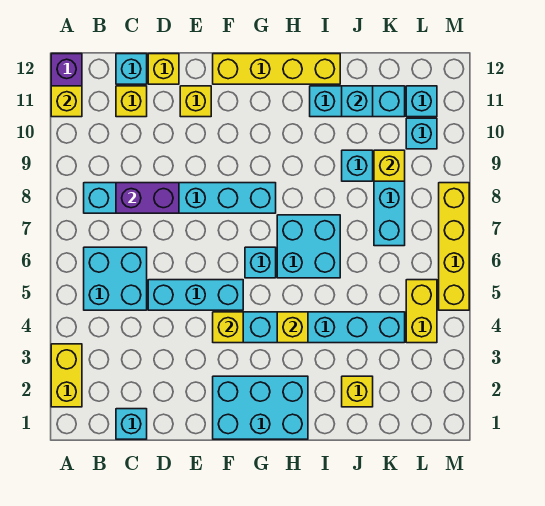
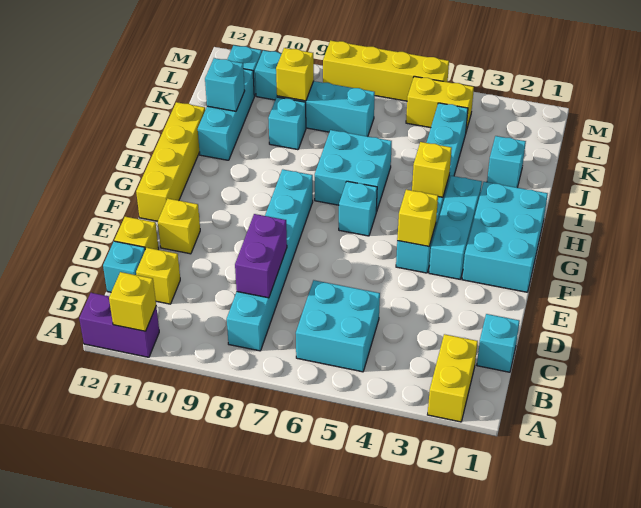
yellow 1x2 brick [51,344,82,407] -> yellow 1x2 brick turned to [428,334,478,422]
cyan 1x3 brick [148,280,243,310] -> cyan 1x3 brick moved to [429,176,482,279]
yellow 1x1 brick [342,376,373,407] -> cyan 1x1 brick [487,136,526,188]

